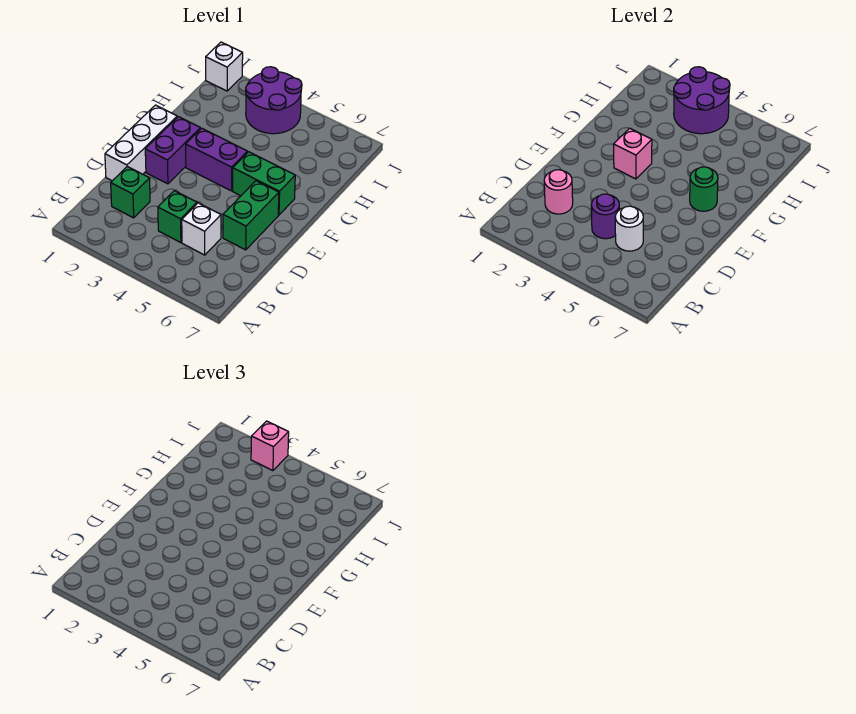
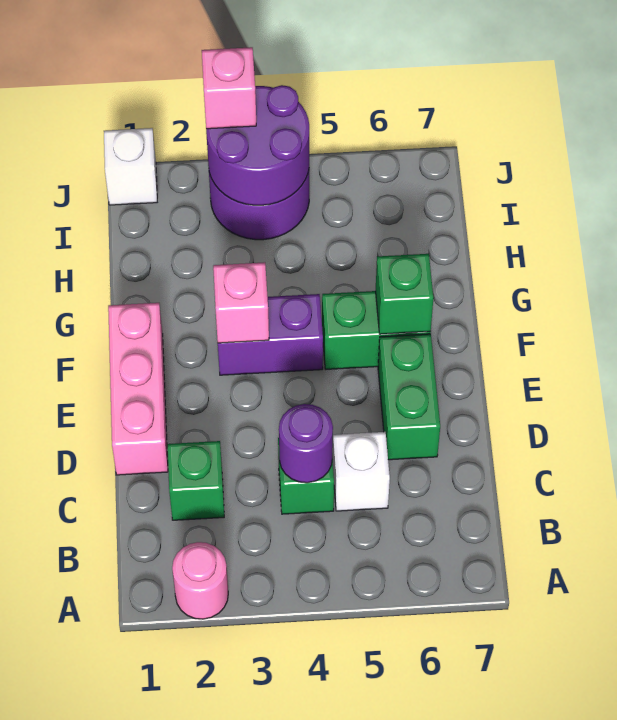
pink 1x1 round brick [544,170,573,214] -> pink 1x1 round brick moved to [172,542,228,619]
white 1x1 round brick [615,206,643,251] -> none
white 1x3 brick [105,105,177,181] -> pink 1x3 brick [108,303,168,475]
purple 1x2 brick [145,117,200,184] -> none
green 1x1 round brick [690,167,718,211] -> green 1x1 brick [376,254,433,334]

